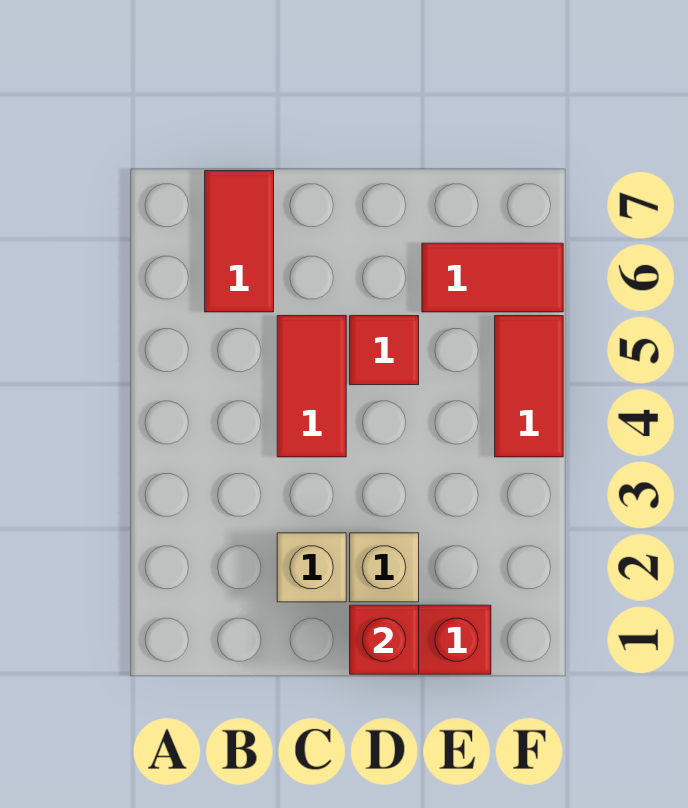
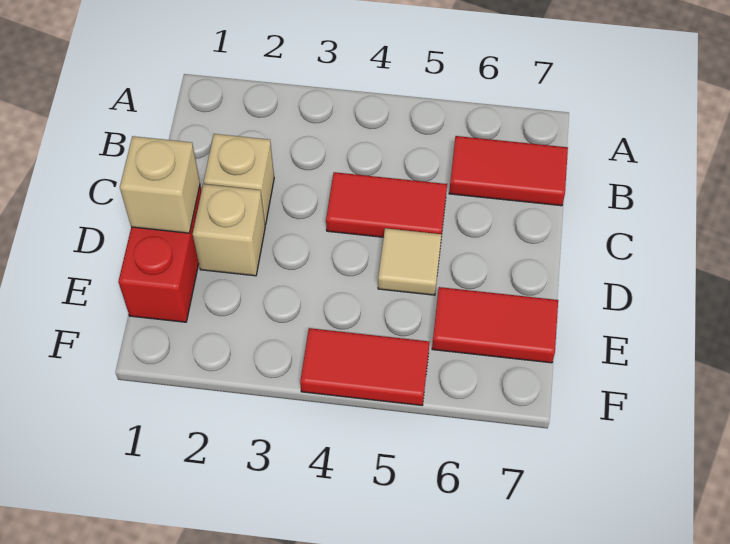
red 1x1 brick [350,605,419,674] -> tan 1x1 brick [120,136,200,233]
red 1x1 tile [350,316,419,385] -> tan 1x1 tile [378,228,442,295]
red 1x2 tile [422,243,563,312] -> red 1x2 tile turned to [432,287,558,363]

